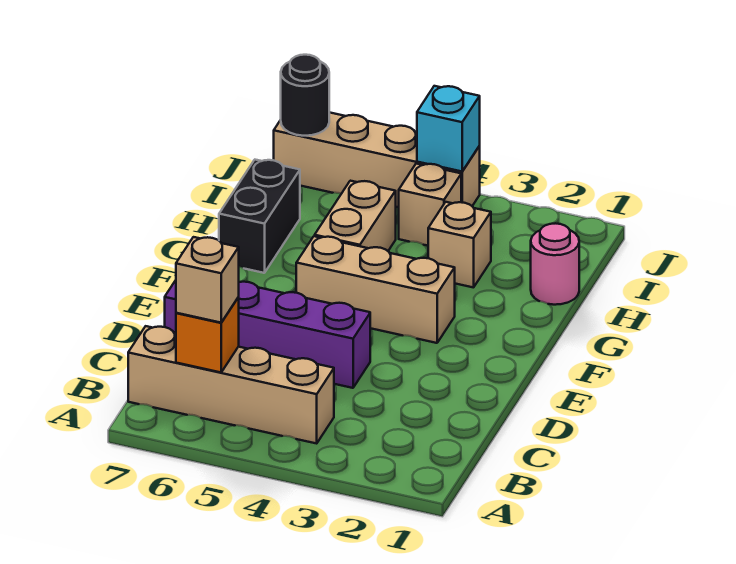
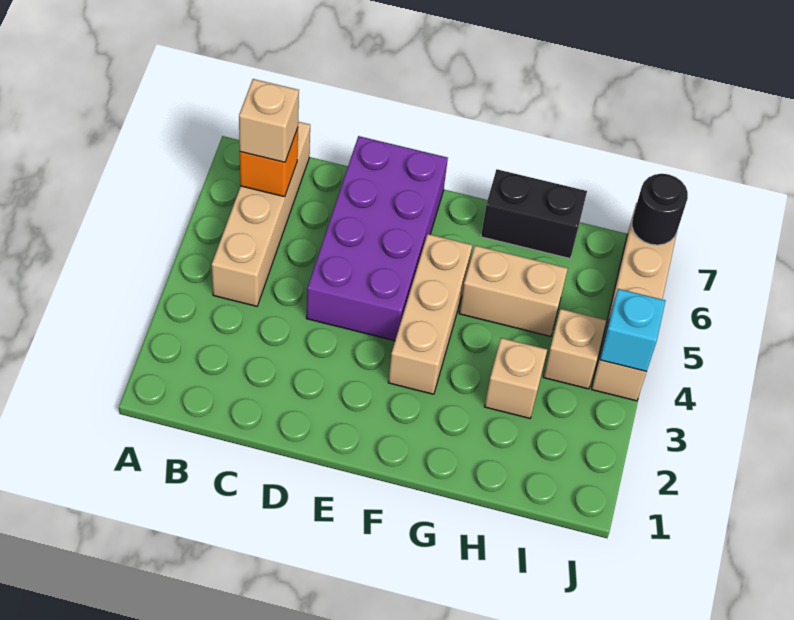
purple 1x4 brick [165,280,370,388] -> purple 2x4 brick [306,136,448,341]
pink 1x1 round brick [531,223,579,305] -> none

